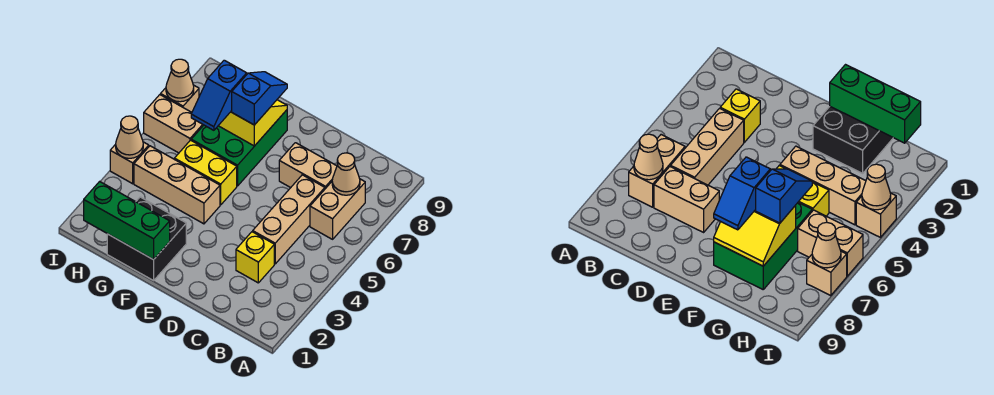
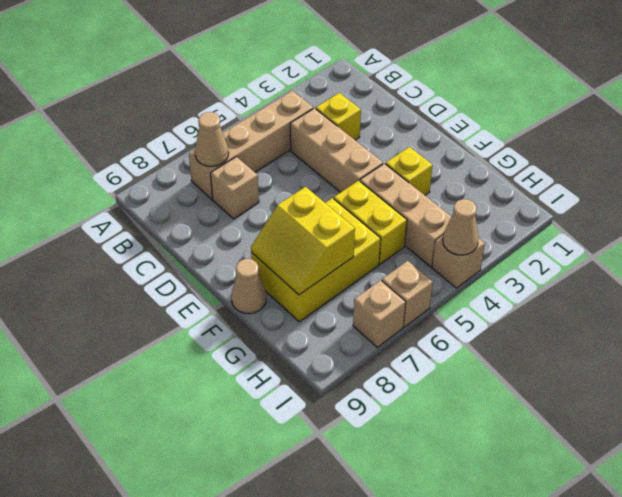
tan 1x2 brick [310,179,365,239] -> tan 1x4 brick [189,91,313,199]
tan 1x3 brick [253,175,325,264] -> tan 1x3 brick turned to [290,108,383,192]
tan 1x2 brick [279,143,337,189] -> tan 1x1 brick [211,157,259,219]
black 2x2 brick [107,197,186,281] -> none
green 1x3 brick [84,182,170,260] -> none
none -> yellow 1x1 brick [385,147,433,195]
green 2x3 brick [191,110,287,186] -> yellow 2x3 brick [251,198,381,322]
blue 1x2 slope [232,72,287,125] -> none
blue 1x2 slope [191,60,247,130] -> none
tan 1x2 brick [144,95,203,153] -> tan 1x1 brick [382,261,433,327]
tan 1x1 cone [166,59,194,102] -> tan 1x1 cone moved to [231,259,266,314]

